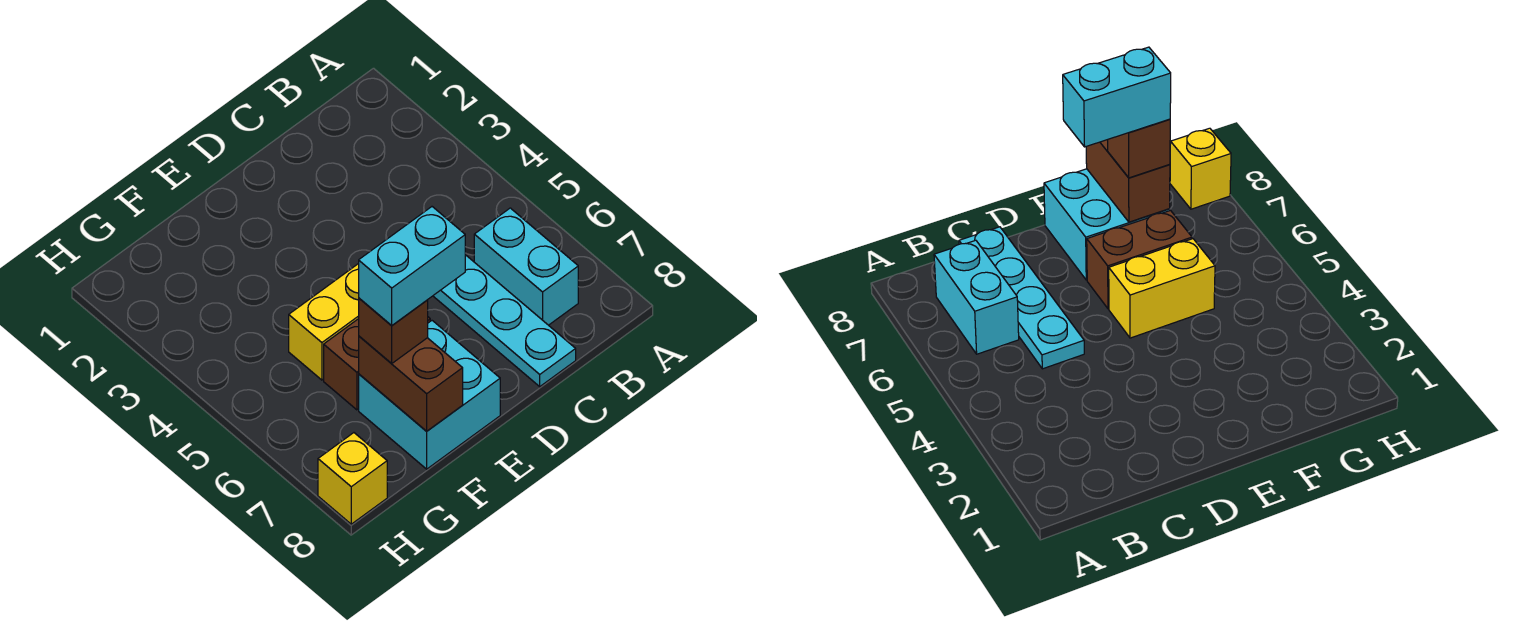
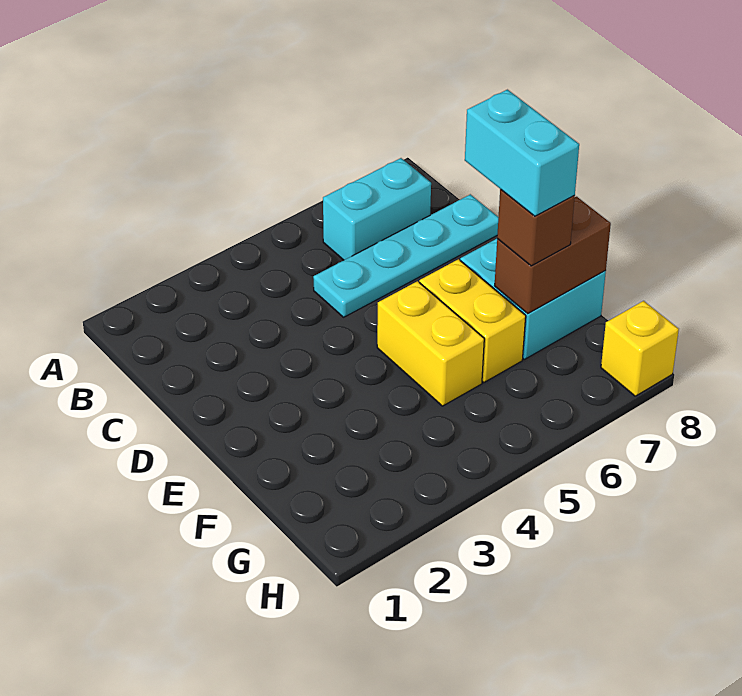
brown 1x2 brick [324,317,430,410] -> yellow 1x2 brick [419,259,526,382]

